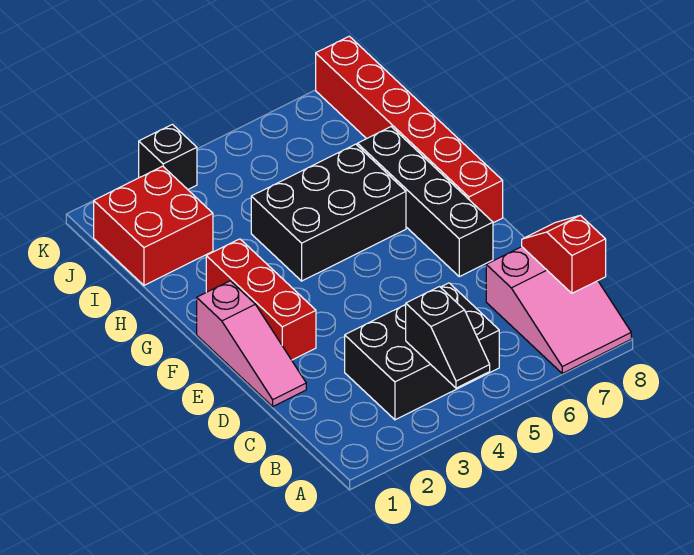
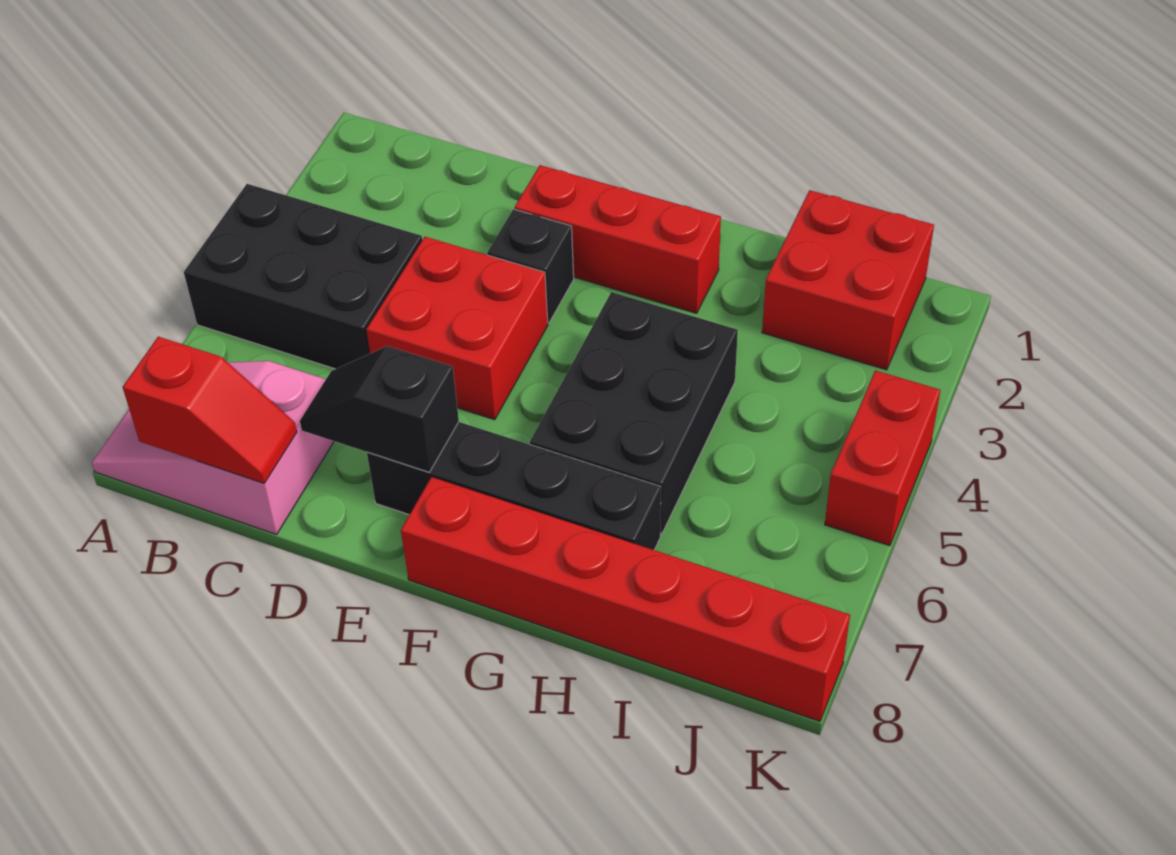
black 1x2 slope [406,287,490,388] -> black 1x2 slope moved to [300,346,459,472]
black 2x3 brick [345,283,499,420] -> black 2x3 brick turned to [184,184,422,369]
pink 1x3 slope [197,281,306,406] -> none
none -> red 2x2 brick [366,237,548,420]
black 1x1 brick [139,124,197,189] -> black 1x1 brick moved to [487,209,574,323]
none -> red 1x2 brick [825,370,940,546]

